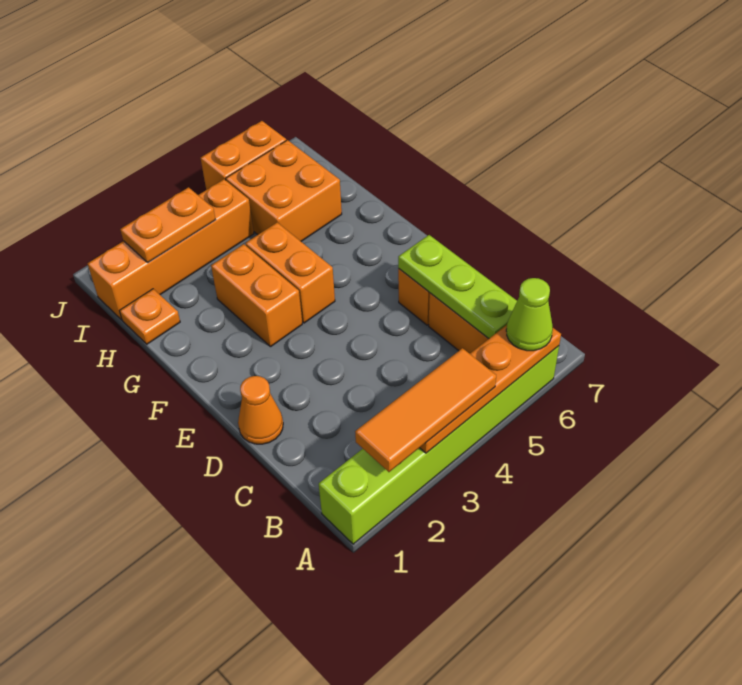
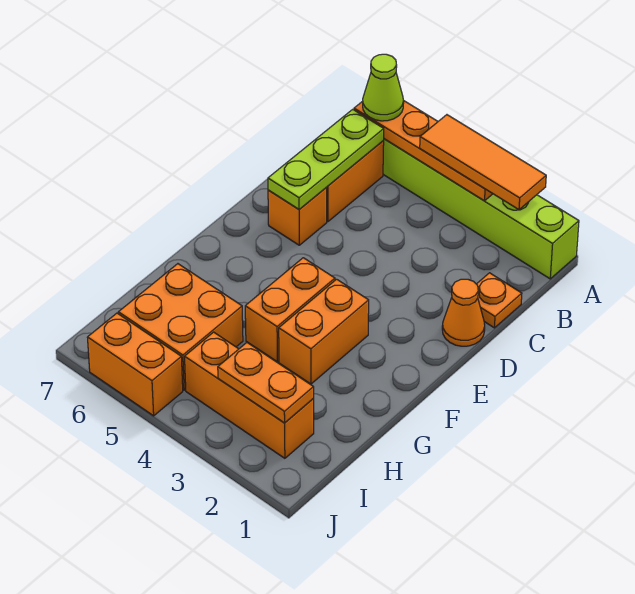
orange 1x1 plate [120,289,180,344] -> orange 1x1 plate moved to [477,273,522,328]
orange 1x4 brick [87,179,254,320] -> orange 1x3 brick [185,332,314,458]

